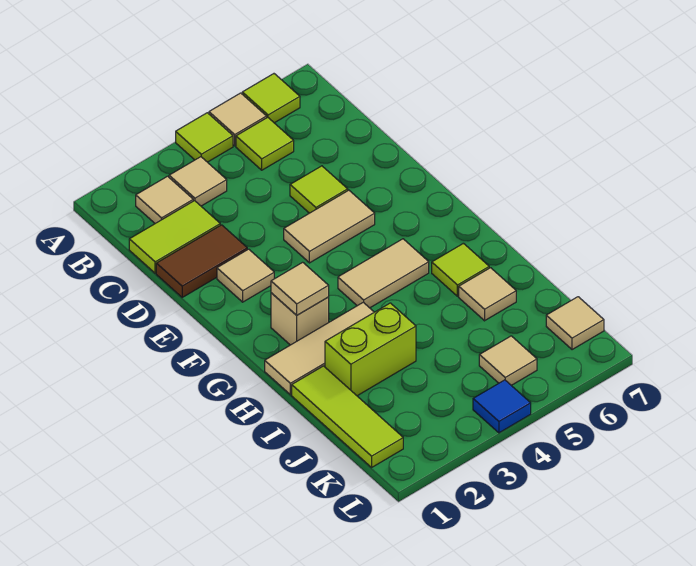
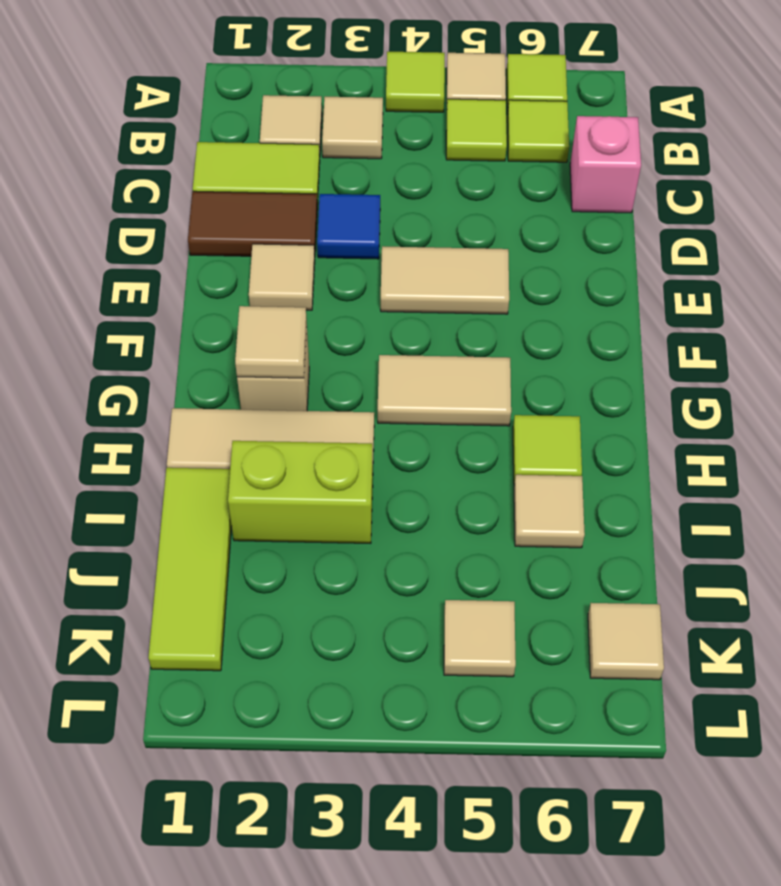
none -> pink 1x1 brick [570,116,641,213]
lime 1x1 tile [290,166,348,213] -> lime 1x1 tile moved to [507,100,569,162]
blue 1x1 tile [473,380,531,433] -> blue 1x1 tile moved to [317,194,380,259]

